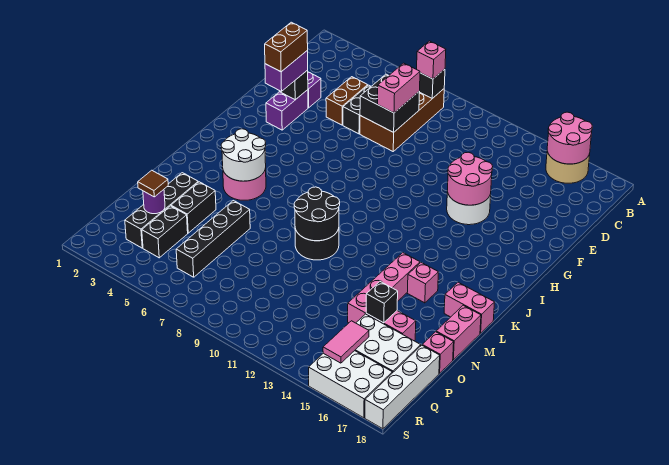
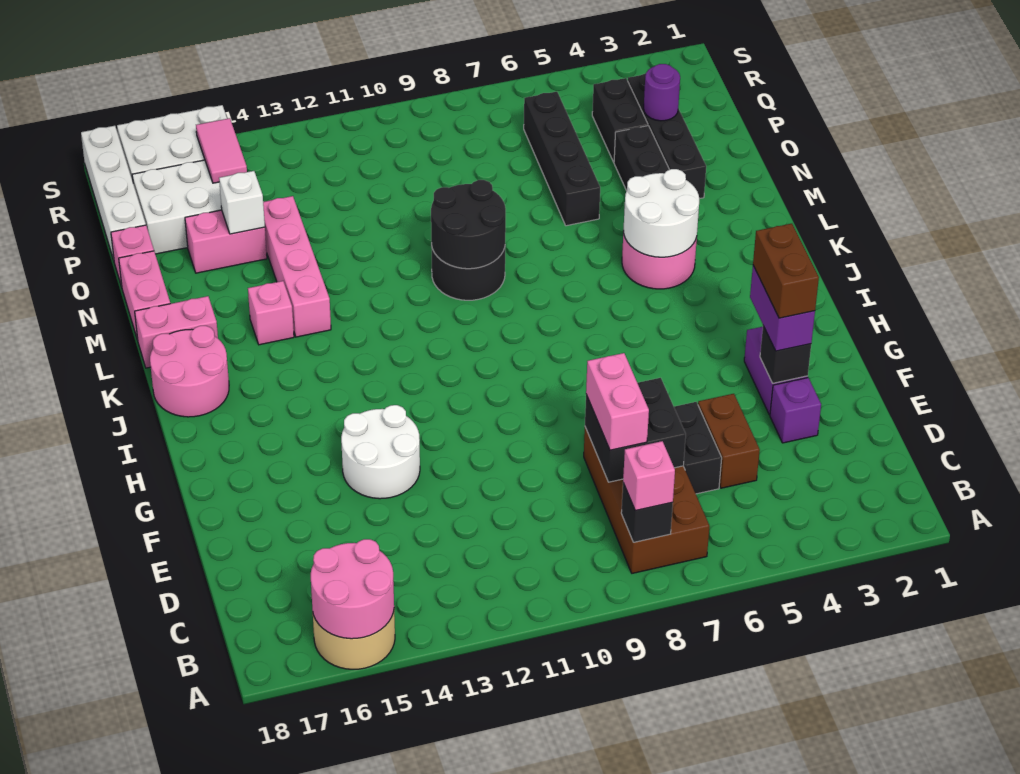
pink 2x2 round brick [448,152,493,205] -> pink 2x2 round brick moved to [150,326,229,417]
black 1x1 brick [366,282,398,323] -> white 1x1 brick [219,171,265,234]
brown 1x1 tile [138,170,168,197] -> none

